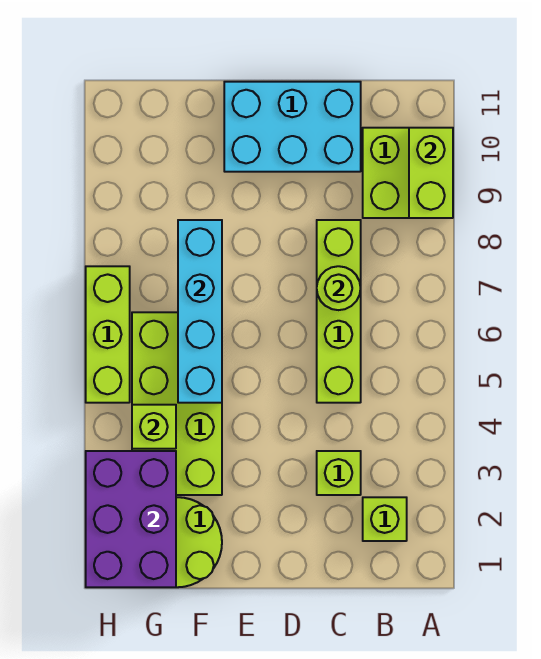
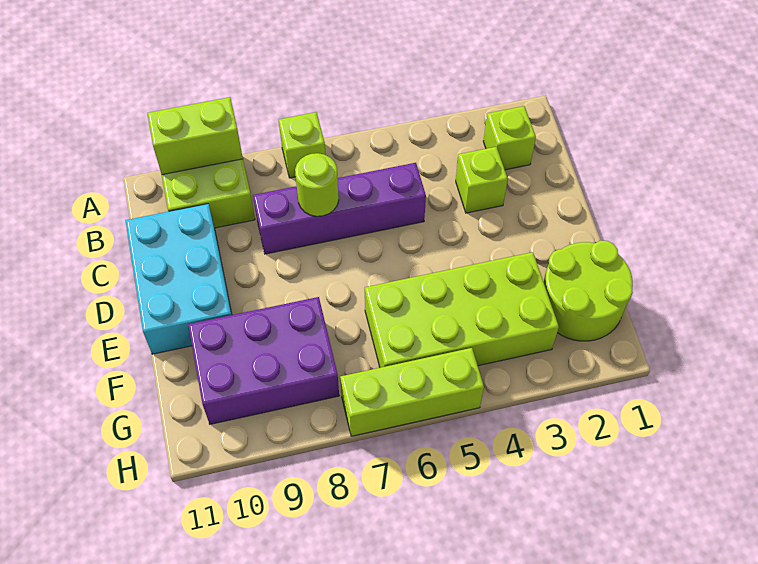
lime 1x4 brick [317,220,361,403] -> purple 1x4 brick [253,163,426,254]
cyan 1x4 brick [178,220,222,403] -> none
purple 2x3 brick [86,451,176,587] -> purple 2x3 brick moved to [188,297,339,424]
lime 1x1 brick [132,405,176,449] -> lime 1x1 brick moved to [279,112,326,178]

